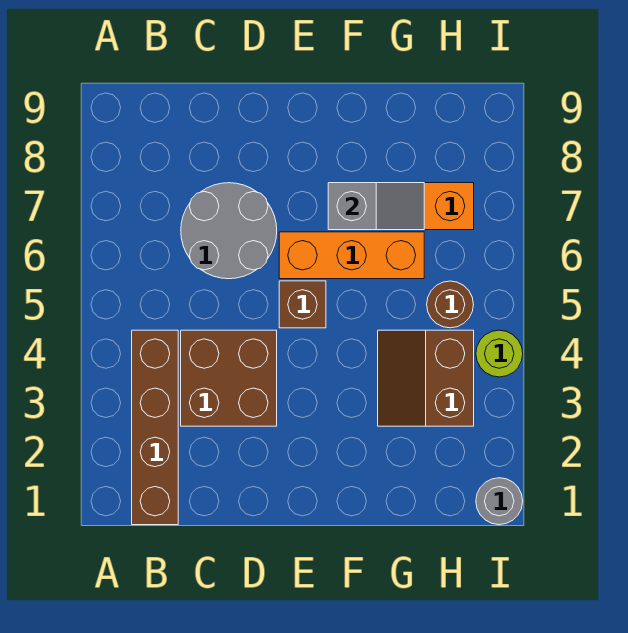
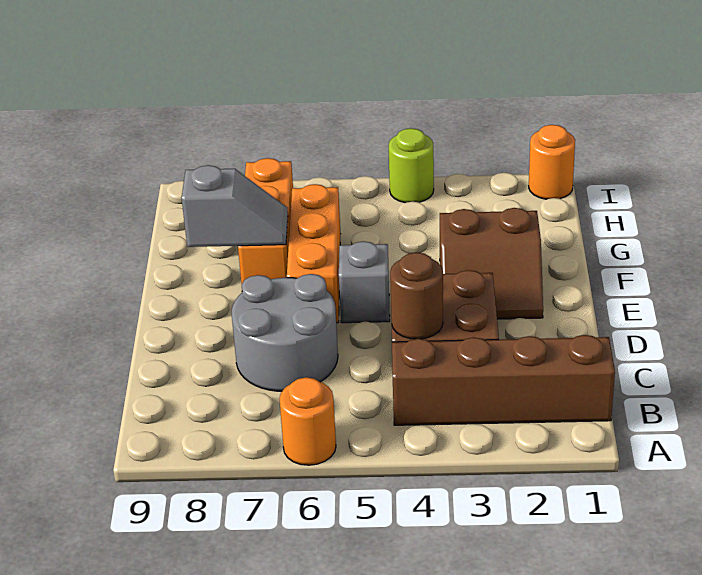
none -> orange 1x1 round brick [279,377,336,465]
brown 1x1 brick [279,281,326,328] -> grey 1x1 brick [339,241,390,323]
grey 1x2 slope [328,183,424,230] -> grey 1x2 slope turned to [182,165,288,247]
brown 2x2 slope [378,330,474,426] -> brown 2x2 slope moved to [440,208,543,319]
brown 1x1 round brick [427,281,473,328] -> brown 1x1 round brick moved to [390,252,443,339]
grey 1x1 round brick [476,478,523,525] -> orange 1x1 round brick [529,125,575,199]

